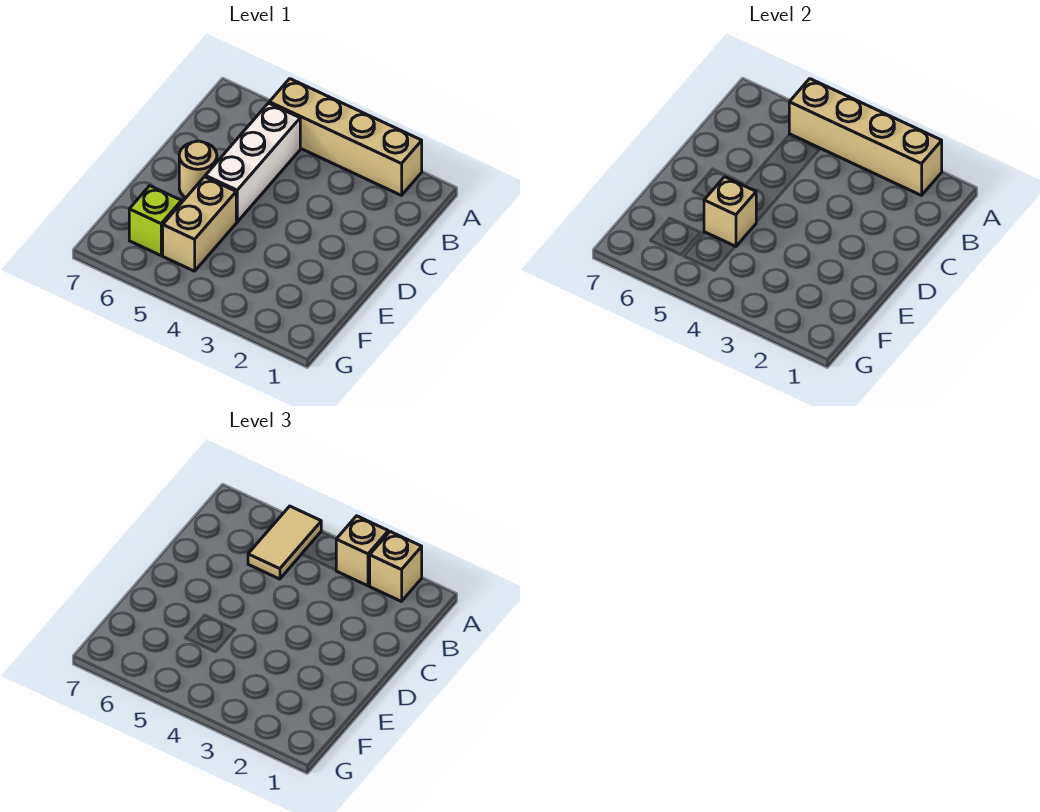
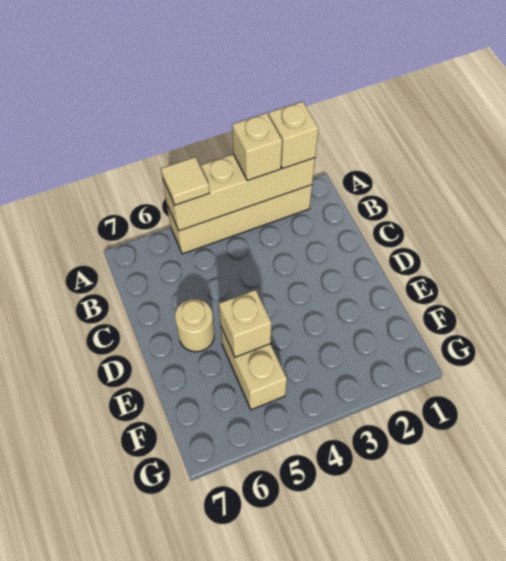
tan 1x2 tile [248,506,321,579] -> tan 1x1 tile [161,157,209,205]
white 1x3 brick [205,103,300,222] -> none
lime 1x1 brick [129,186,181,255] -> none

